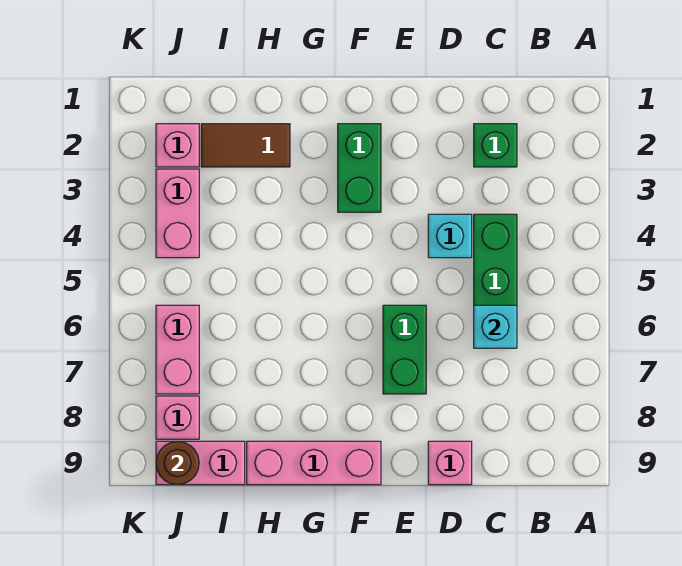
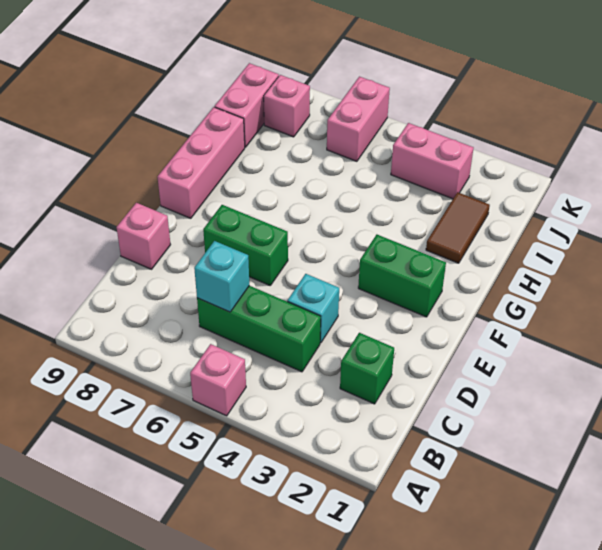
pink 1x1 brick [156,124,199,167] -> pink 1x1 brick moved to [190,344,246,416]
pink 1x2 brick [156,305,199,394] -> pink 1x2 brick turned to [327,77,390,161]
brown 1x1 round brick [156,441,199,485] -> none

